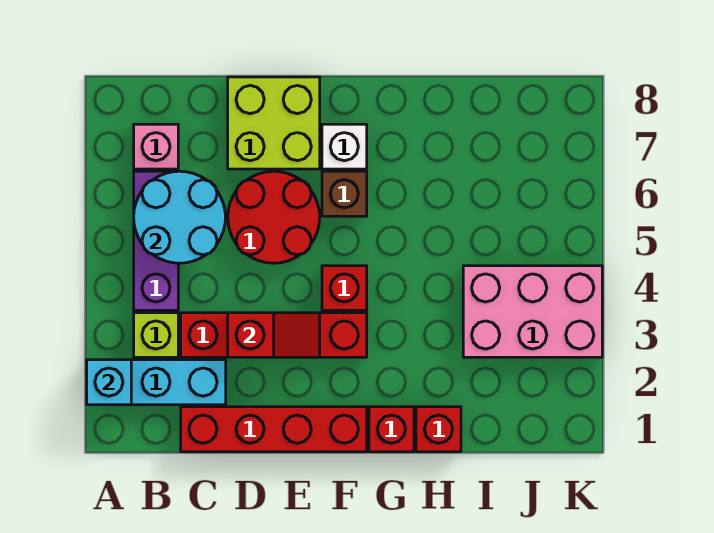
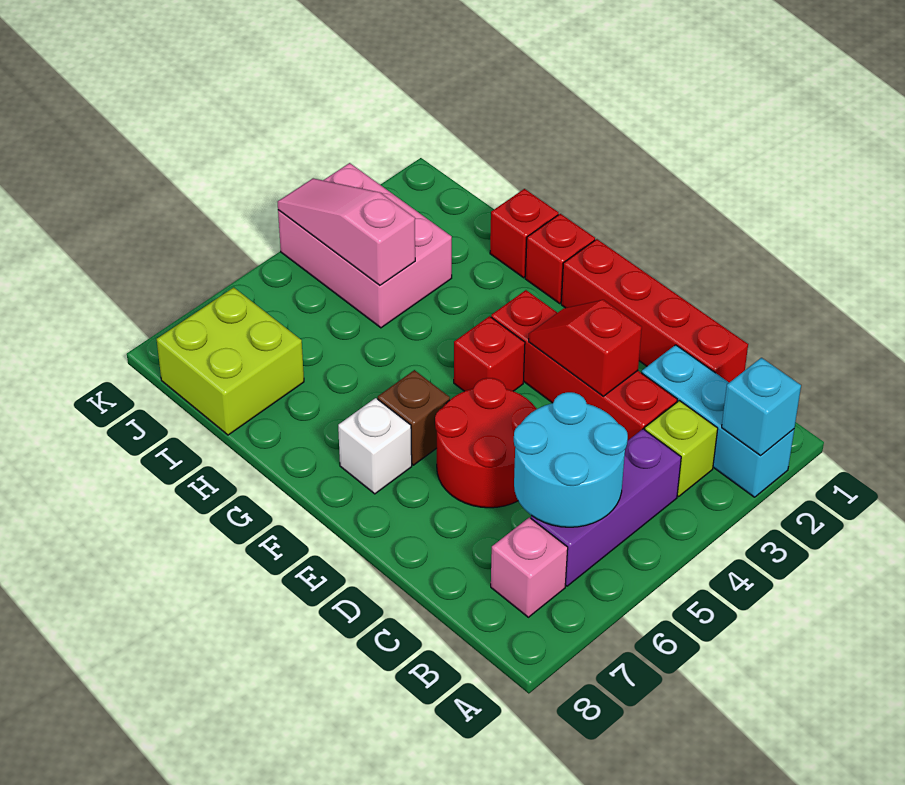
lime 2x2 brick [228,77,320,169] -> lime 2x2 brick moved to [157,287,304,435]
none -> pink 1x3 slope [278,178,415,285]

